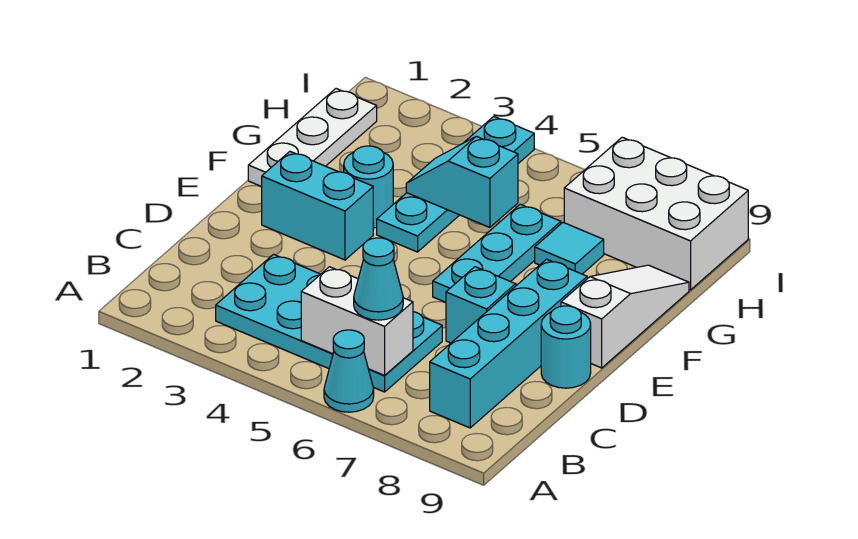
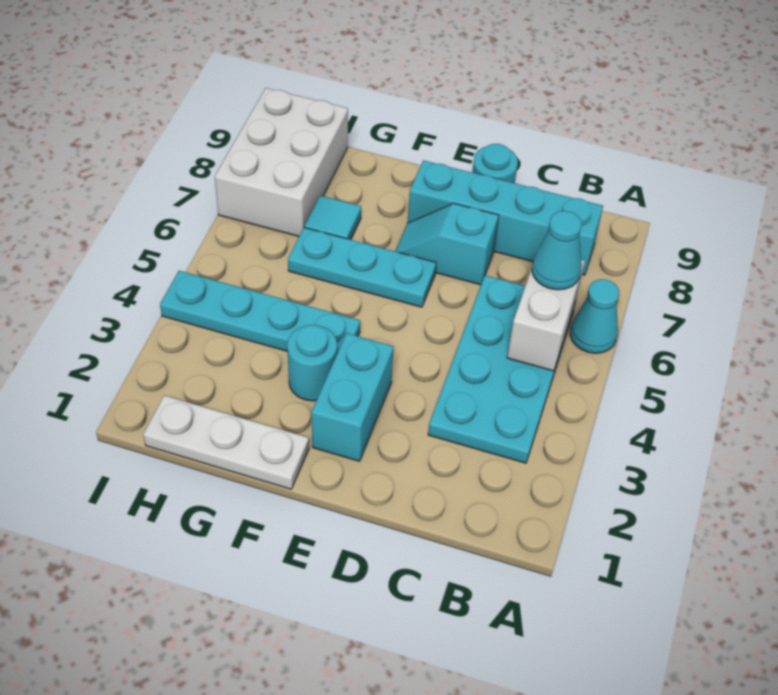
white 1x3 slope [561,265,689,368] -> none
cyan 1x2 slope [406,136,518,227] -> none

